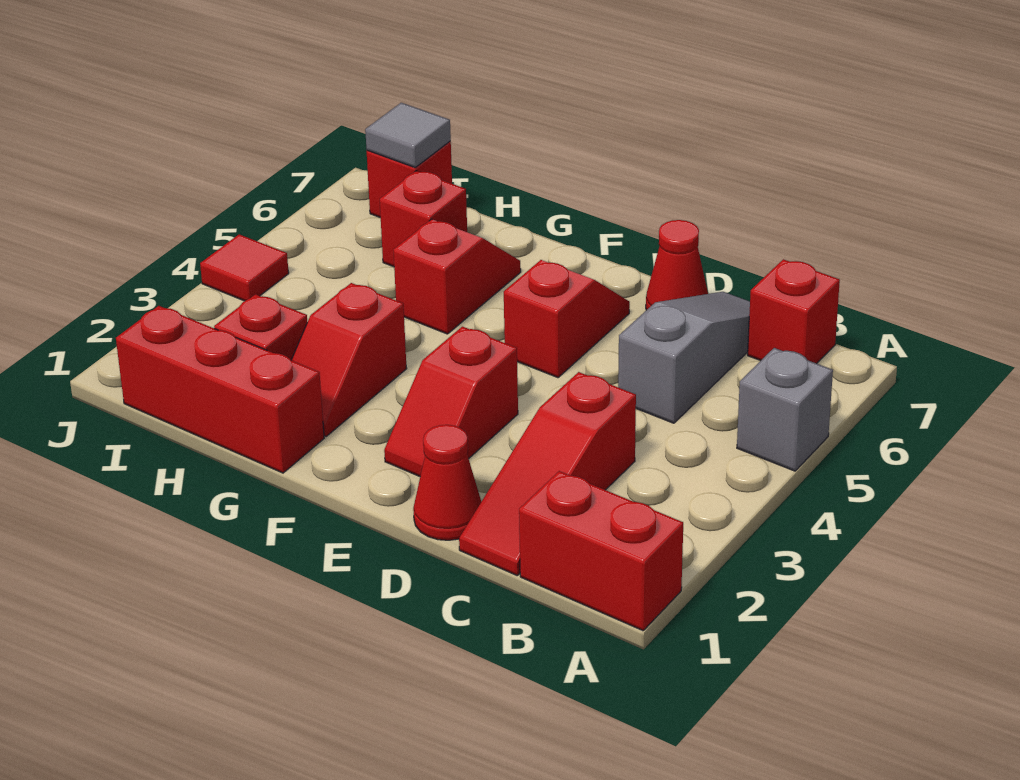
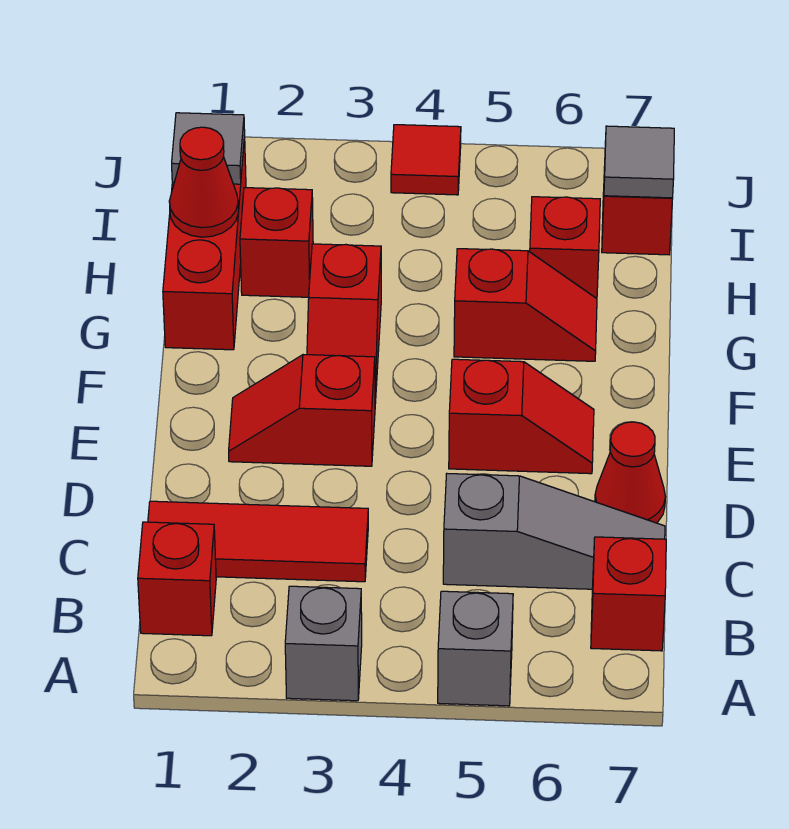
red 1x2 brick [519,471,683,631] -> red 1x1 brick [138,522,216,636]
none -> grey 1x1 brick [285,586,362,701]
red 1x3 slope [459,372,636,575] -> red 1x3 tile [148,501,368,582]
red 1x1 cone [413,425,481,540] -> red 1x1 cone moved to [169,127,238,237]
red 1x2 slope [292,283,407,436] -> red 1x2 slope turned to [307,244,381,404]
none -> grey 1x1 tile [172,113,245,184]

